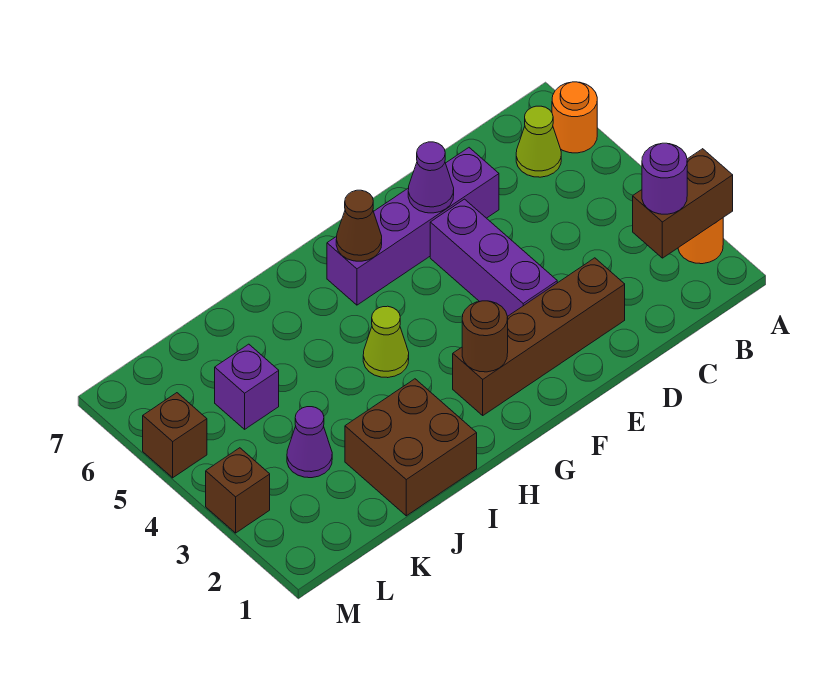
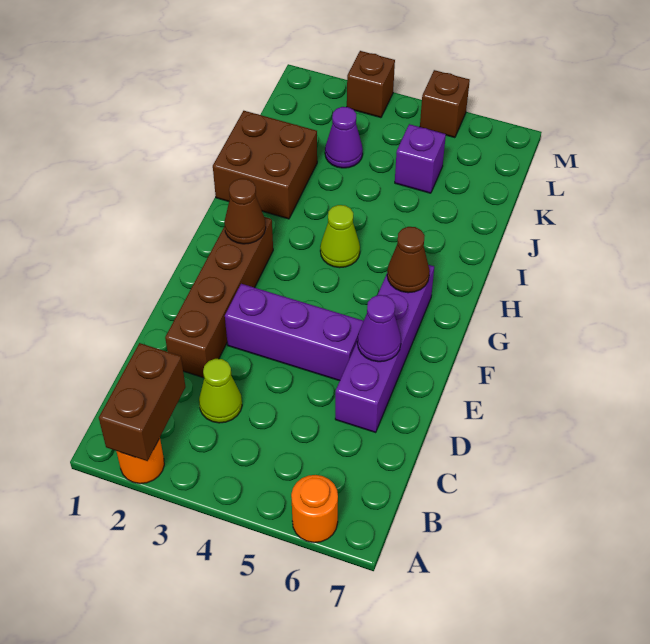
purple 1x1 round brick [642,143,687,214] -> none
lime 1x1 cone [516,106,561,177] -> lime 1x1 cone moved to [199,359,242,423]
brown 1x1 round brick [462,301,508,372] -> brown 1x1 cone [224,179,266,244]

